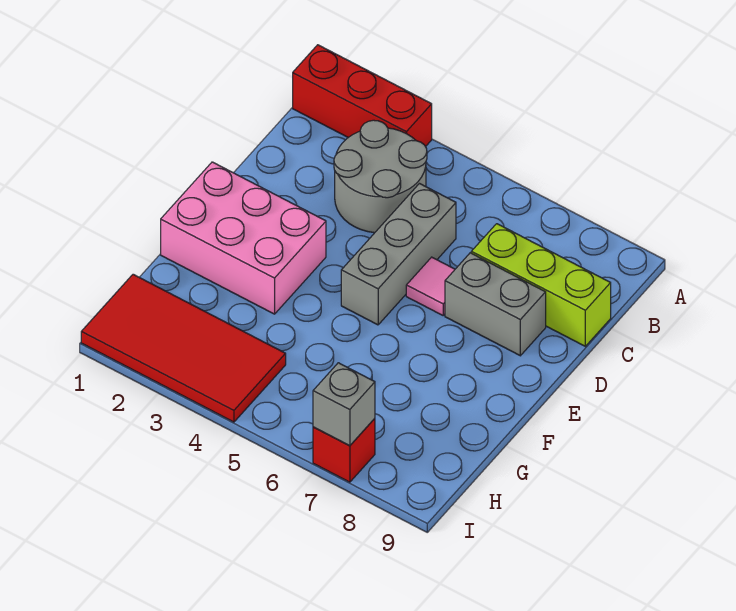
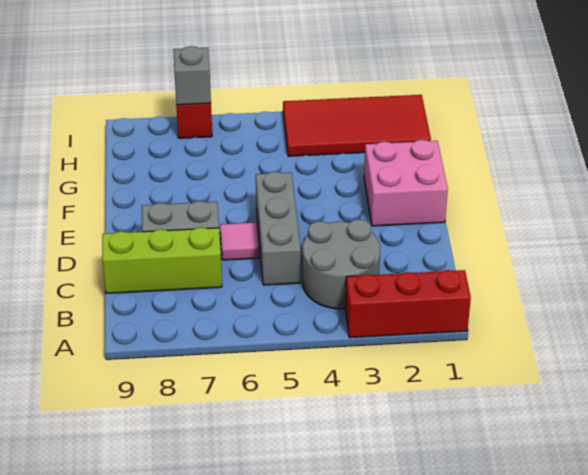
pink 2x3 brick [161,162,326,314] -> pink 2x2 brick [364,140,448,226]

